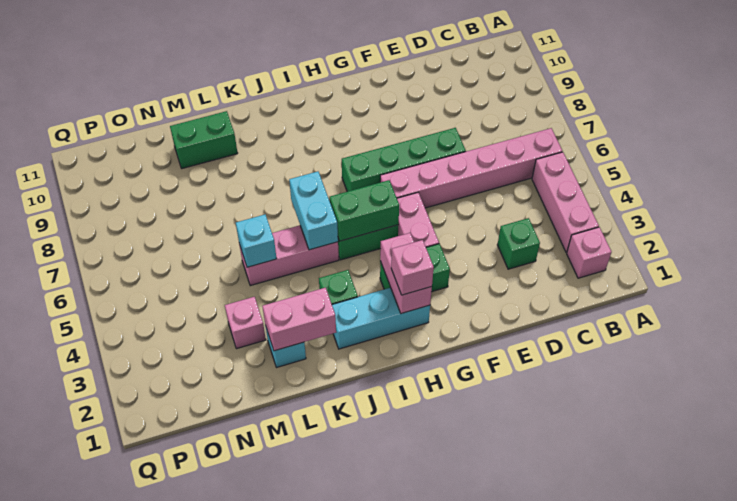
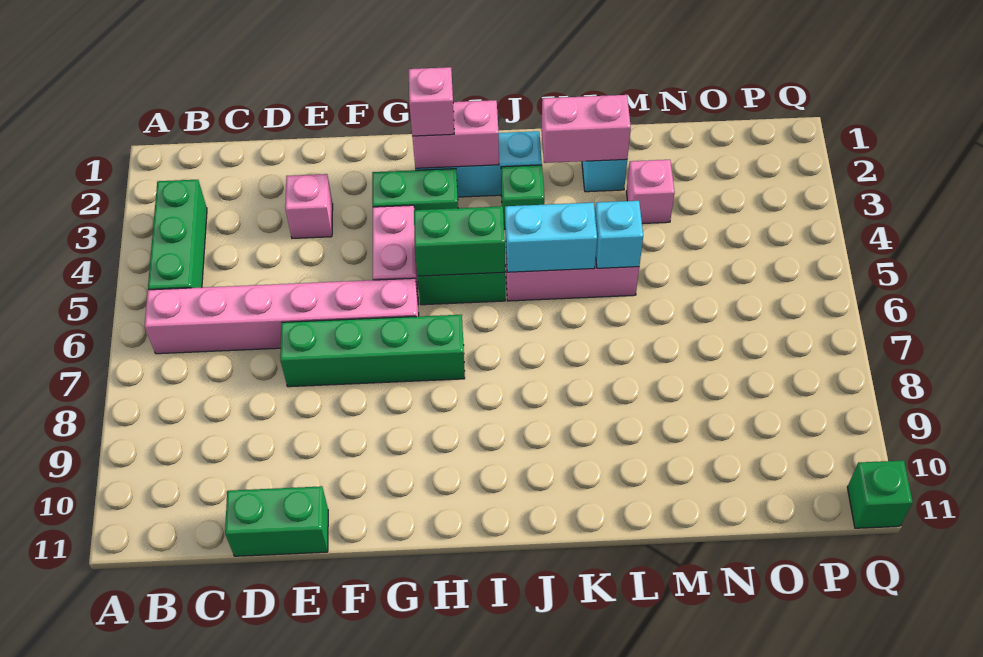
pink 1x1 brick [567,227,612,278] -> pink 1x1 brick moved to [285,174,333,238]
pink 1x3 brick [532,152,599,252] -> green 1x3 brick [148,180,207,290]
green 1x1 brick [497,218,540,269] -> green 1x1 brick moved to [847,460,913,528]
pink 1x2 brick [380,233,432,314] -> pink 1x2 brick turned to [412,100,499,168]
cyan 1x2 brick [289,171,338,250] -> cyan 1x2 brick turned to [505,203,597,272]
green 1x2 brick [170,111,238,168] -> green 1x2 brick moved to [225,486,328,556]

